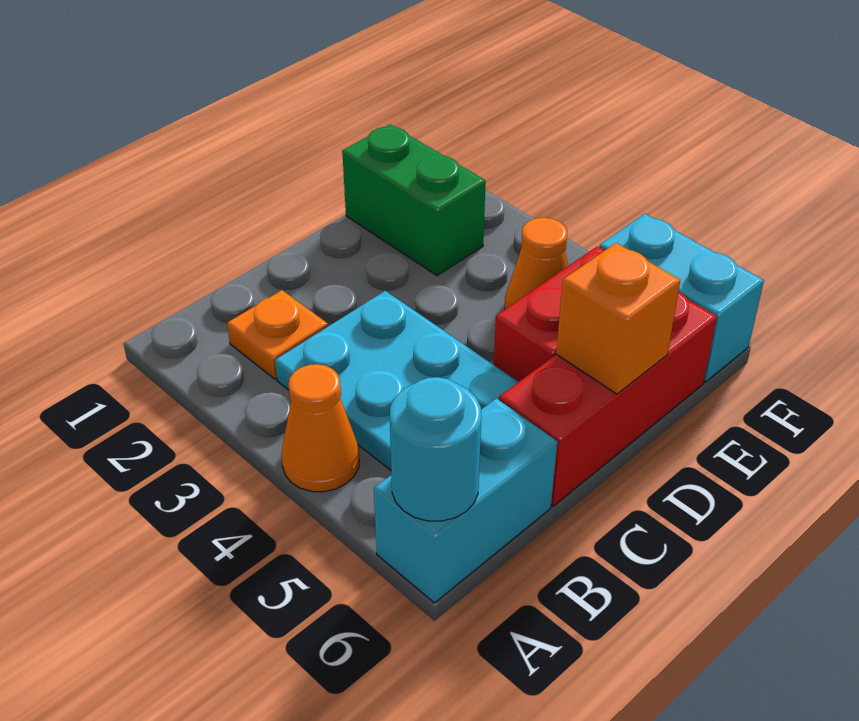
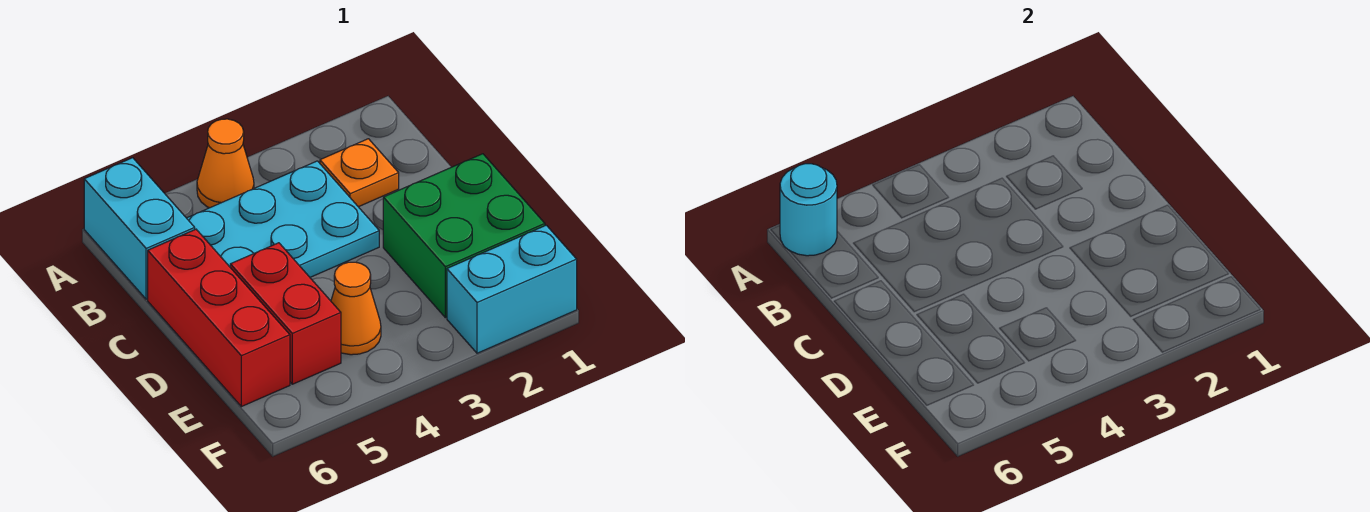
orange 1x1 brick [556,243,680,394] -> none
green 1x2 brick [342,124,486,276] -> green 2x2 brick [383,154,545,318]
cyan 1x2 brick [599,214,764,382] -> cyan 1x2 brick moved to [447,225,577,353]

